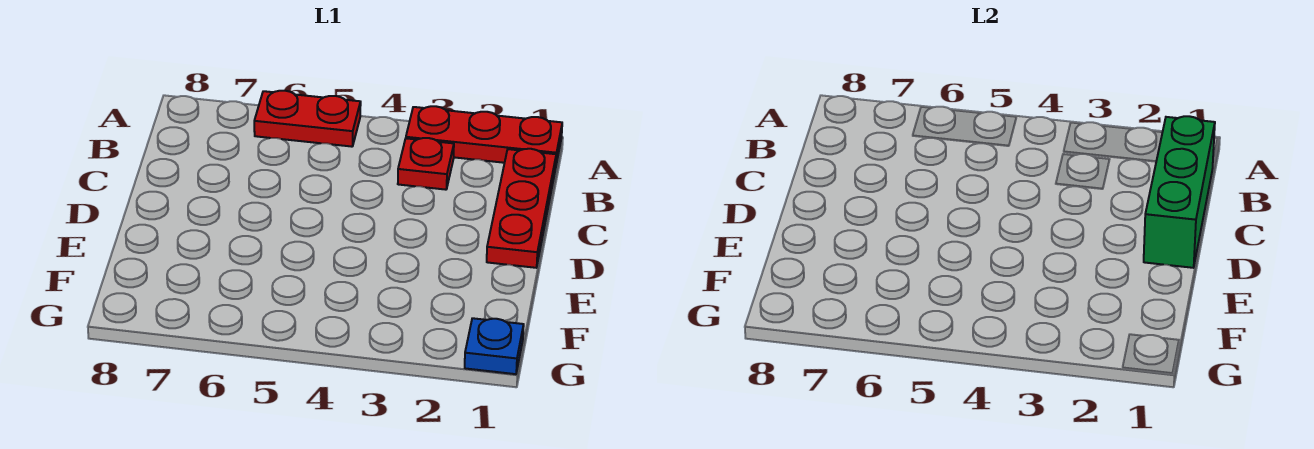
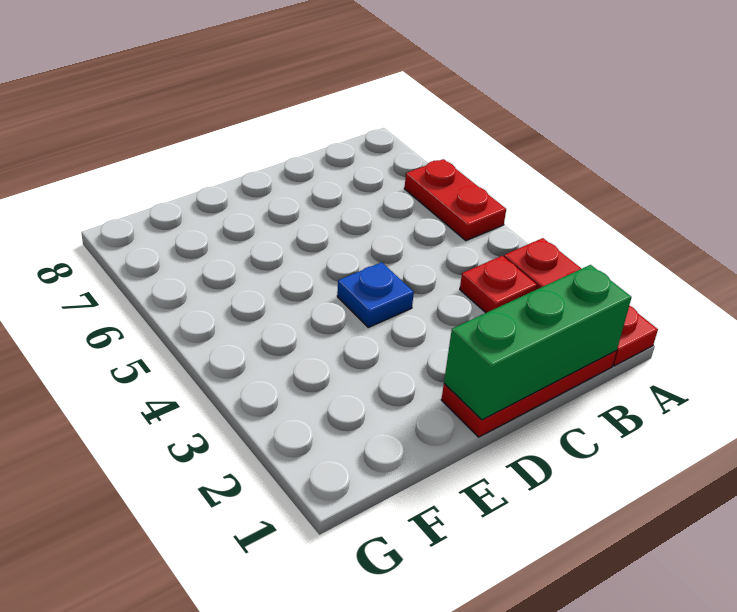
blue 1x1 plate [465,318,524,374] -> blue 1x1 plate moved to [337,262,414,327]

